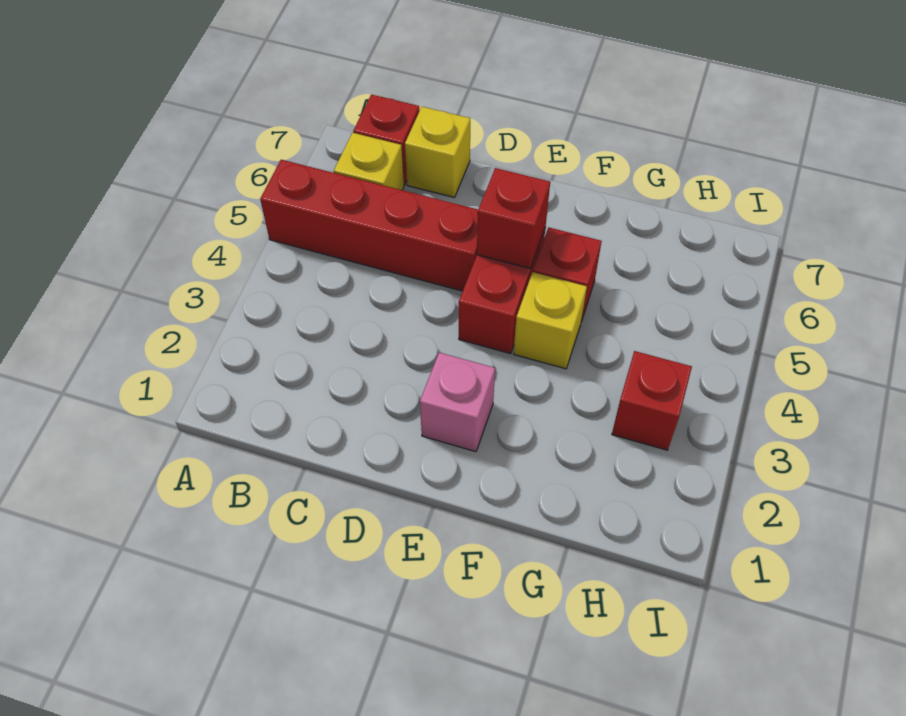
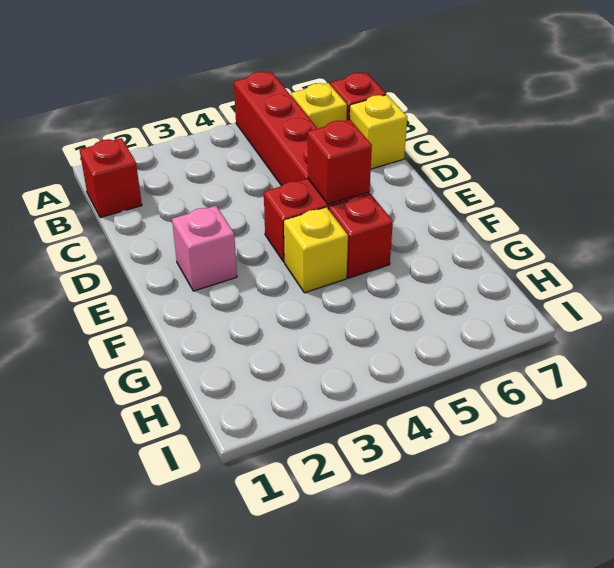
red 1x1 brick [612,351,692,450] -> red 1x1 brick moved to [80,138,142,218]

